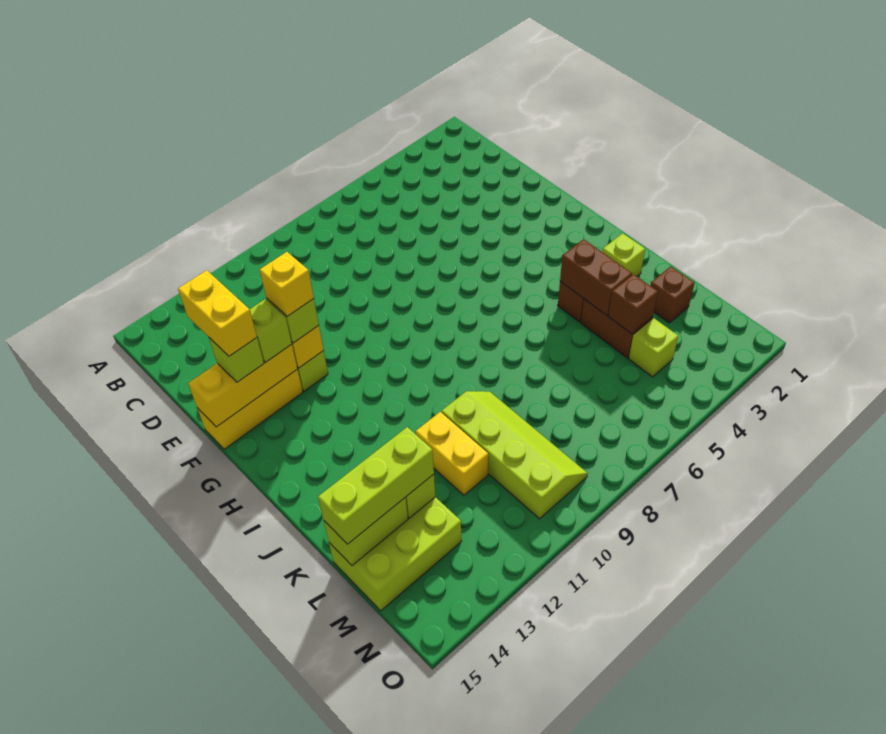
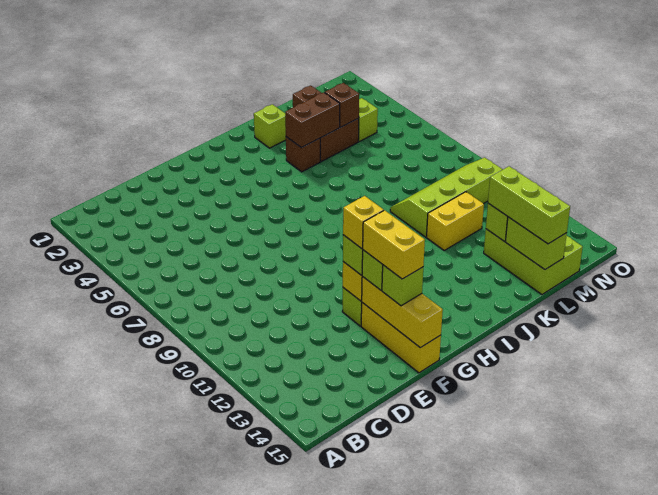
yellow 1x2 brick [178,270,257,356] -> yellow 1x2 brick turned to [363,210,425,279]

